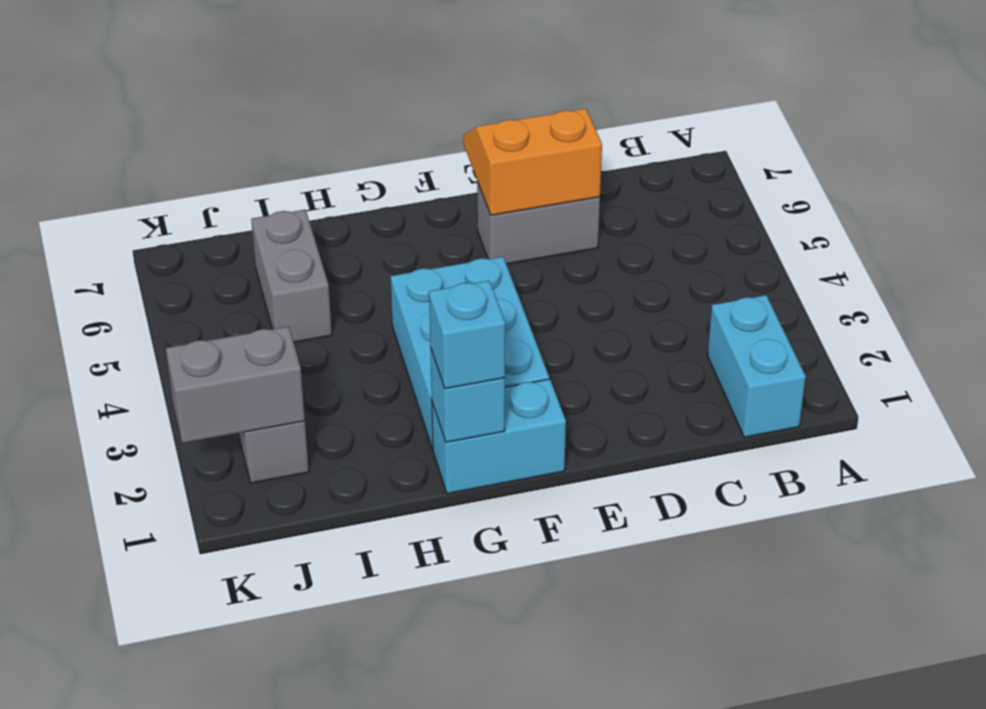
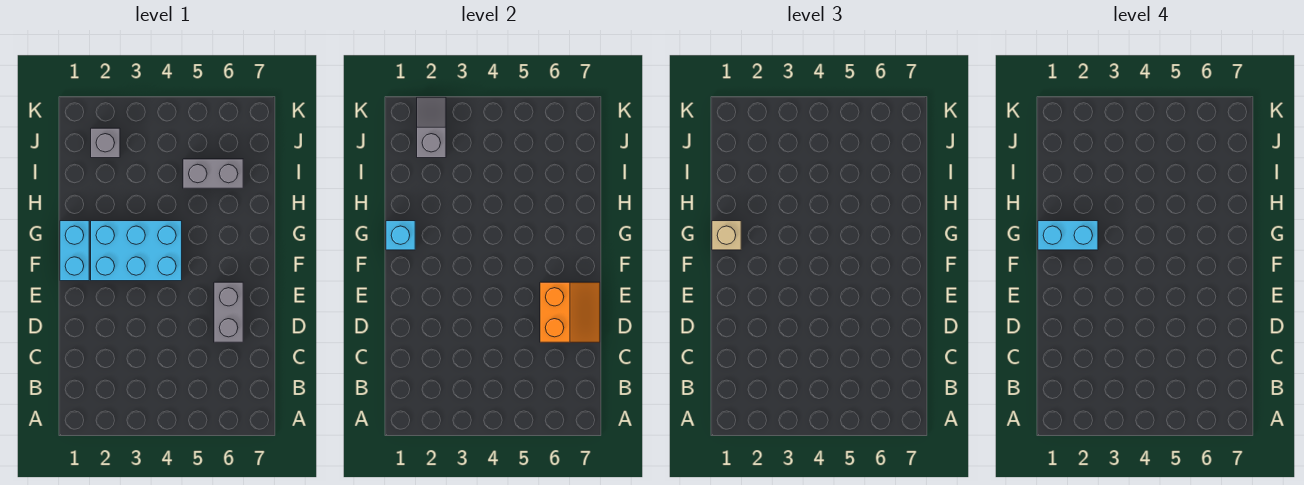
cyan 1x2 brick [708,295,806,437] -> cyan 1x2 brick moved to [1038,221,1098,250]
cyan 1x1 brick [429,281,505,389] -> tan 1x1 brick [712,221,741,250]
grey 1x2 brick [166,326,305,443] -> grey 1x2 slope [417,97,446,158]

